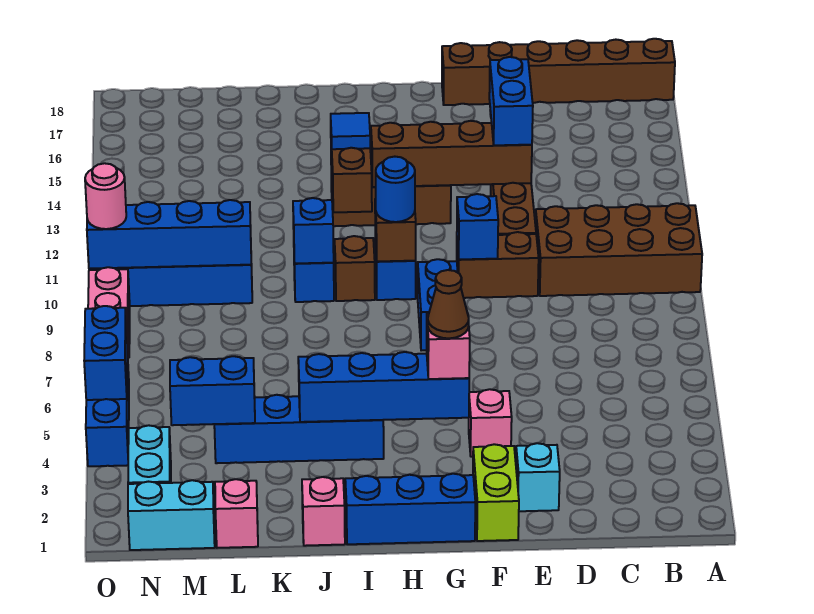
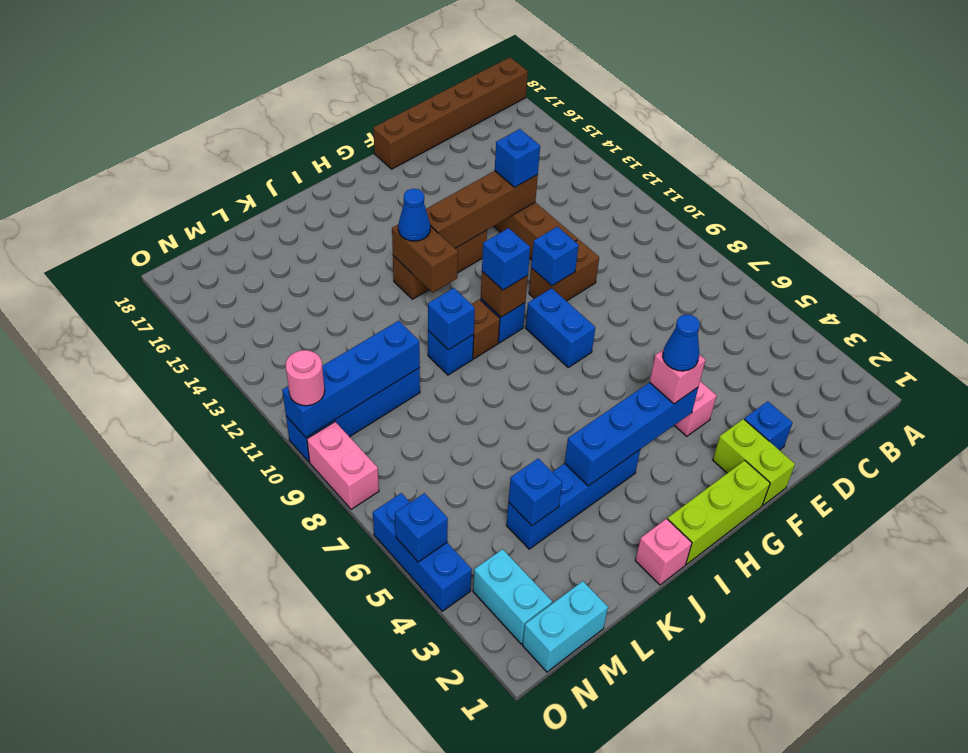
brown 2x4 brick [535,203,702,296] -> none
cyan 1x1 brick [516,443,560,511] -> blue 1x1 brick [744,401,793,450]
blue 1x2 brick [489,57,533,145] -> blue 1x1 brick [495,129,540,188]
blue 1x3 brick [345,474,475,544] -> lime 1x3 brick [668,460,770,564]
brown 1x1 cone [428,270,469,338] -> blue 1x1 cone [663,314,700,371]
blue 1x1 round brick [376,157,415,222] -> blue 1x1 brick [482,228,530,290]
blue 1x1 tile [331,113,370,149] -> blue 1x1 cone [398,189,430,241]
pink 1x1 brick [215,479,258,548] -> none
blue 1x2 brick [170,356,255,425] -> blue 1x1 brick [508,458,562,526]
blue 1x2 brick [84,306,127,400] -> blue 1x1 brick [395,493,448,562]

